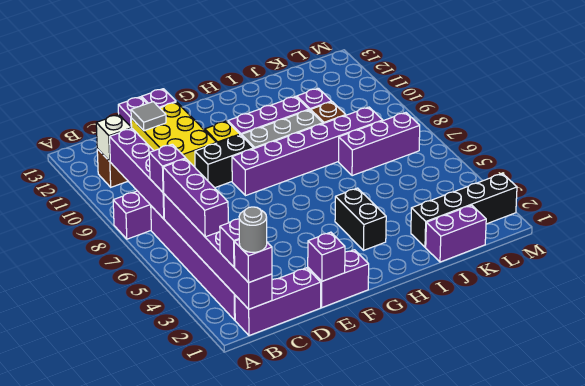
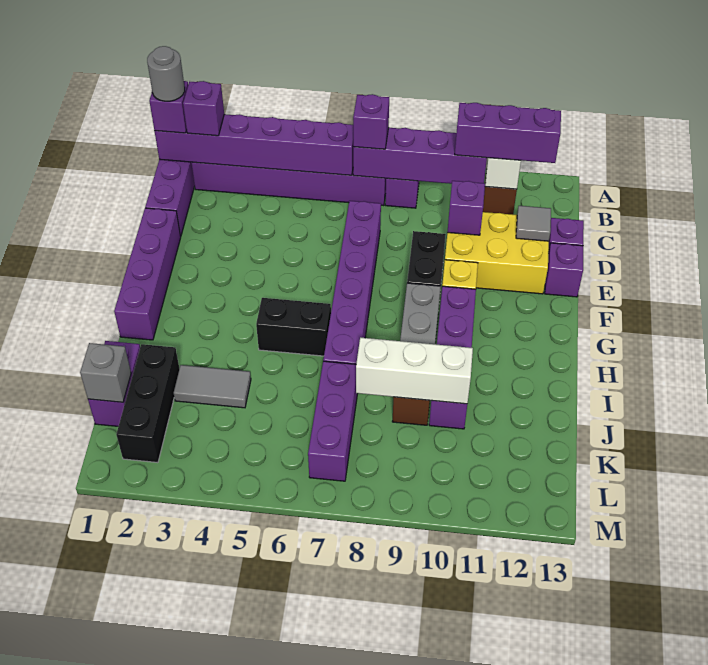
purple 1x3 brick [163,159,228,237] -> purple 1x3 brick moved to [455,103,561,163]
purple 1x2 brick [308,250,369,307] -> purple 1x4 brick [114,208,181,340]
purple 1x1 brick [308,232,345,281] -> purple 1x1 brick moved to [447,181,485,235]
purple 1x6 brick [232,107,383,196] -> purple 1x6 brick moved to [323,201,381,364]
black 1x2 brick [335,188,386,250] -> black 1x2 brick moved to [256,298,331,356]
black 1x4 brick [411,174,517,247] -> black 1x3 brick [116,344,180,463]
none -> grey 1x2 tile [174,365,251,408]
none -> white 1x3 brick [356,338,473,404]
none -> grey 1x1 brick [80,343,131,402]

